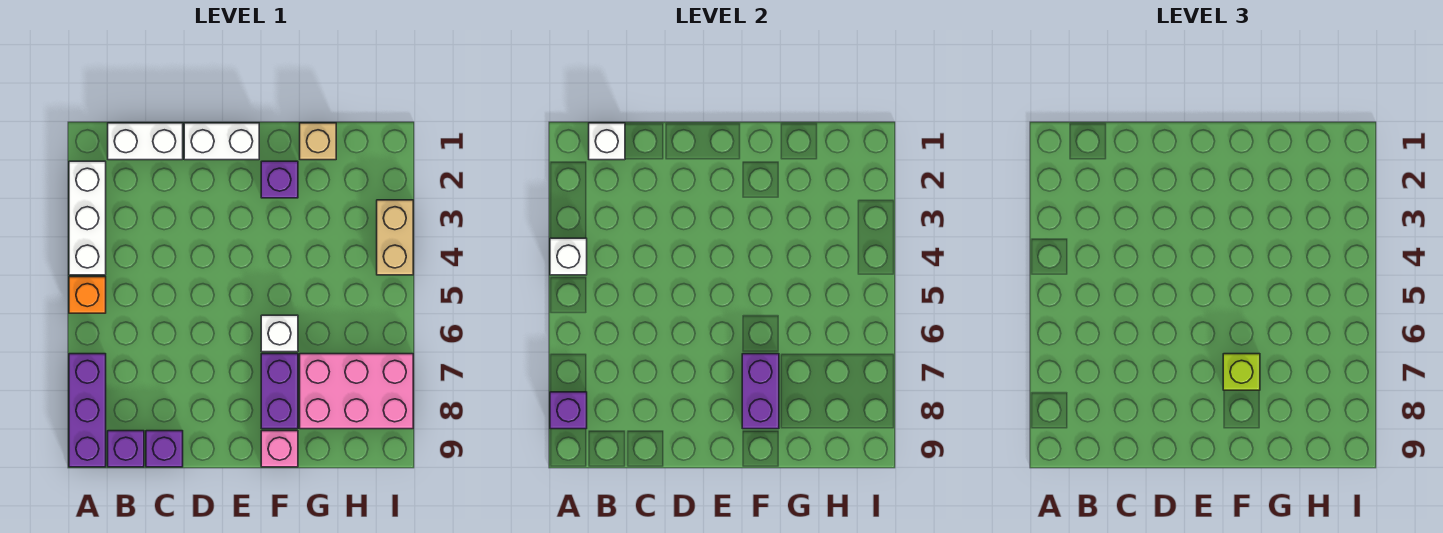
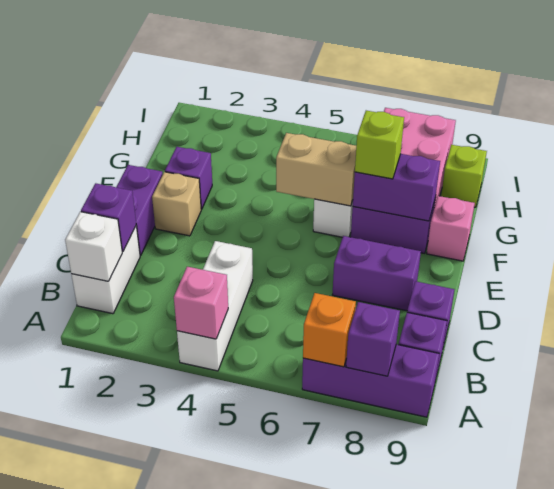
white 1x3 brick [69,161,106,275] -> white 1x3 brick turned to [177,241,253,371]
white 1x1 brick [550,238,587,275] -> pink 1x1 brick [174,267,228,339]
orange 1x1 brick [69,277,106,313] -> orange 1x1 brick moved to [303,293,356,367]
none -> purple 1x1 brick [81,183,136,252]
white 1x2 brick [184,123,259,160] -> purple 1x2 brick [117,165,163,256]
none -> purple 1x2 brick [332,236,421,311]
tan 1x1 brick [300,123,336,160] -> tan 1x1 brick moved to [152,172,201,236]
none -> lime 1x1 brick [441,145,487,207]
tan 1x2 brick [377,200,413,275] -> tan 1x2 brick moved to [276,133,356,206]

